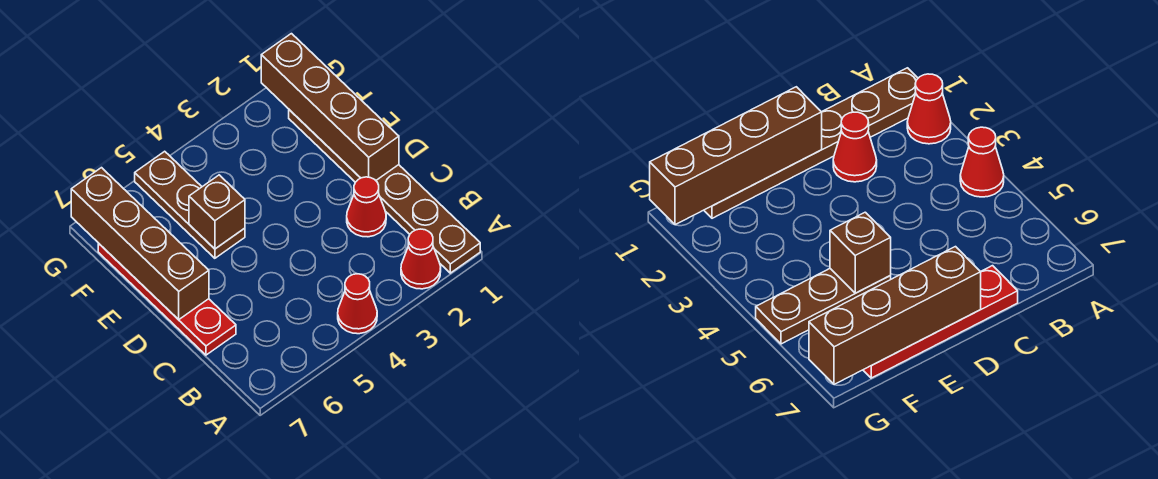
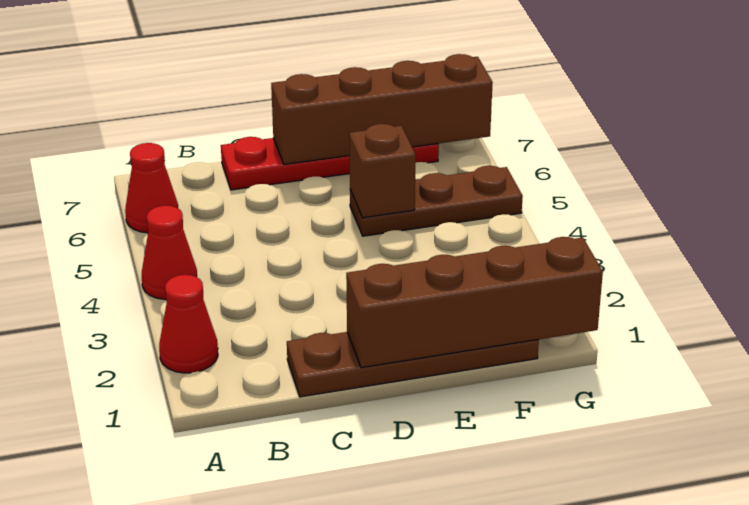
brown 1x6 plate [289,110,480,273] -> brown 1x4 plate [287,332,539,397]
red 1x1 cone [347,177,386,237] -> red 1x1 cone moved to [125,143,178,233]

